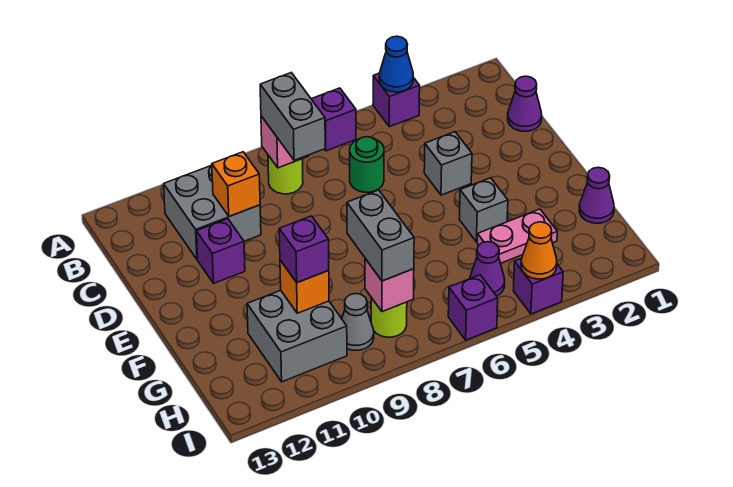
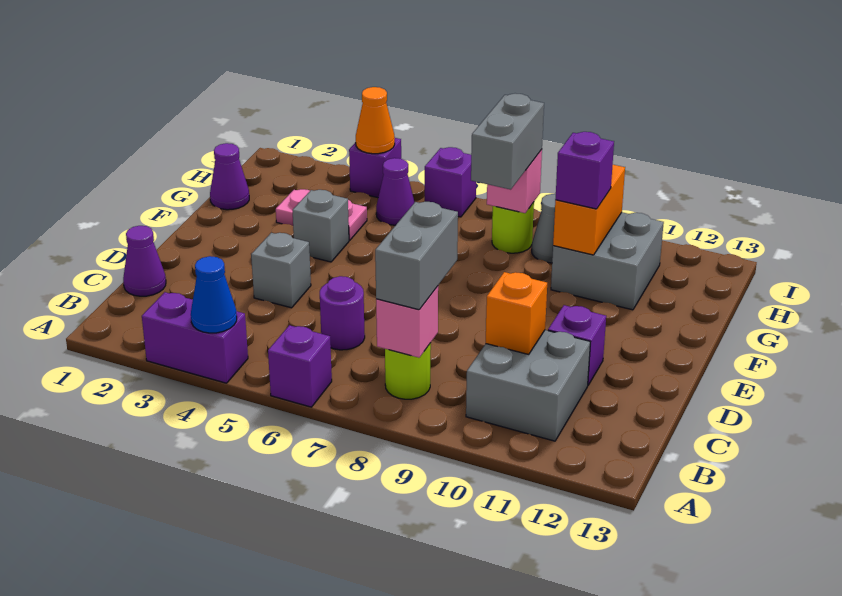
purple 1x1 brick [373,73,420,127] -> purple 1x2 brick [142,292,248,383]
green 1x1 round brick [350,137,384,192] -> purple 1x1 round brick [320,276,365,350]
orange 1x1 brick [280,260,329,313] -> orange 1x2 brick [553,165,625,255]

